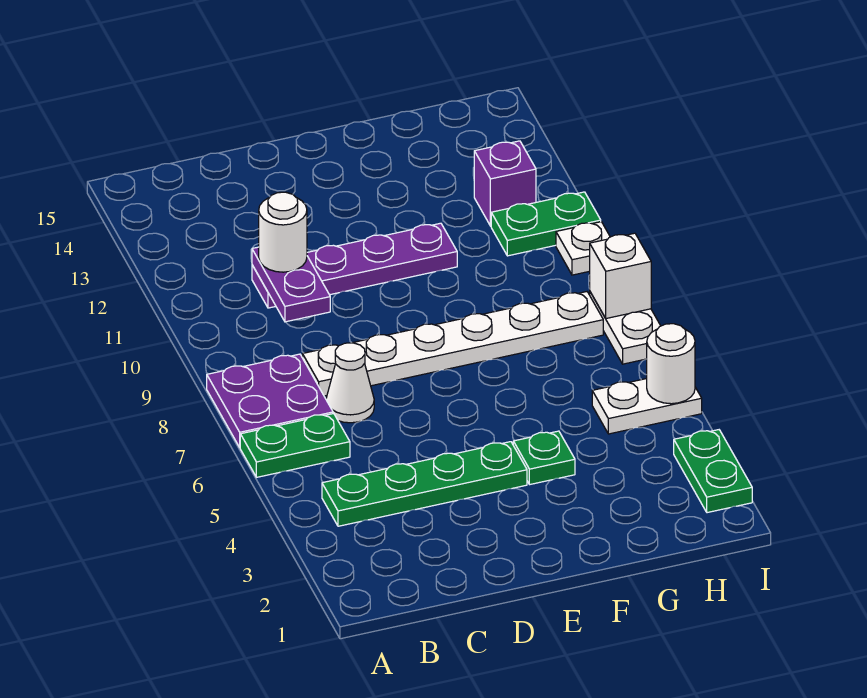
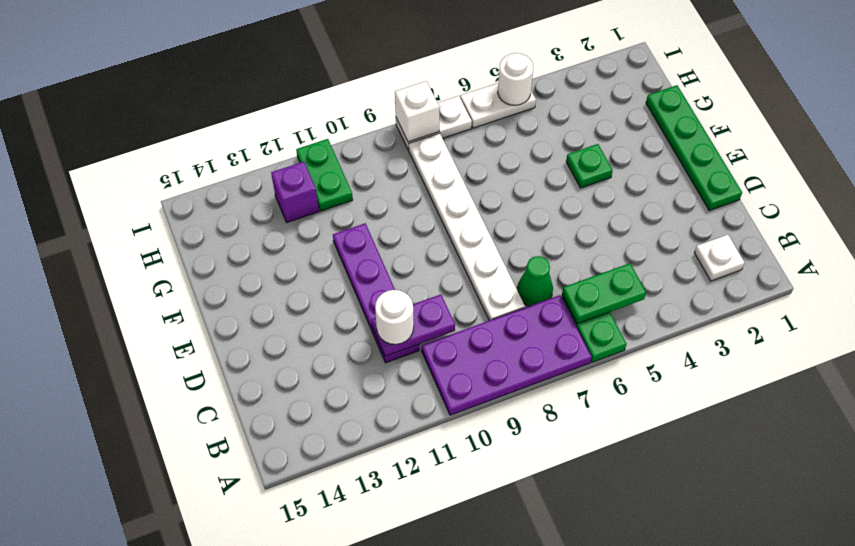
purple 2x2 plate [207,354,333,447] -> purple 2x4 plate [422,295,592,415]
green 1x4 plate [322,442,527,526] -> green 1x4 plate moved to [646,85,742,211]
white 1x1 cone [326,343,374,423] -> green 1x1 cone [517,256,553,306]
white 1x2 plate [592,379,702,434] -> white 1x2 plate turned to [460,83,536,128]
green 1x2 plate [674,430,752,513] -> green 1x2 plate moved to [562,263,646,324]
white 1x1 plate [556,222,610,275] -> white 1x1 plate moved to [694,235,745,281]

